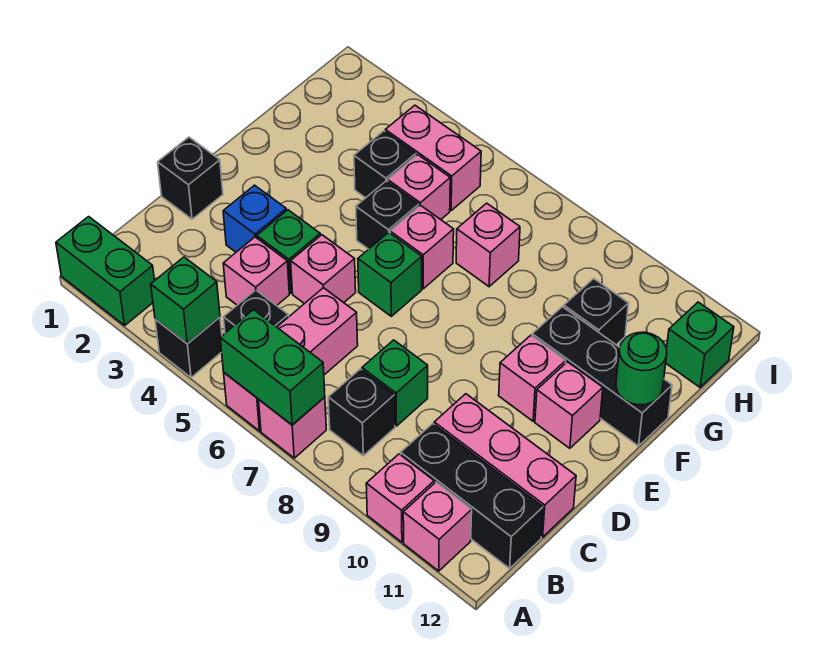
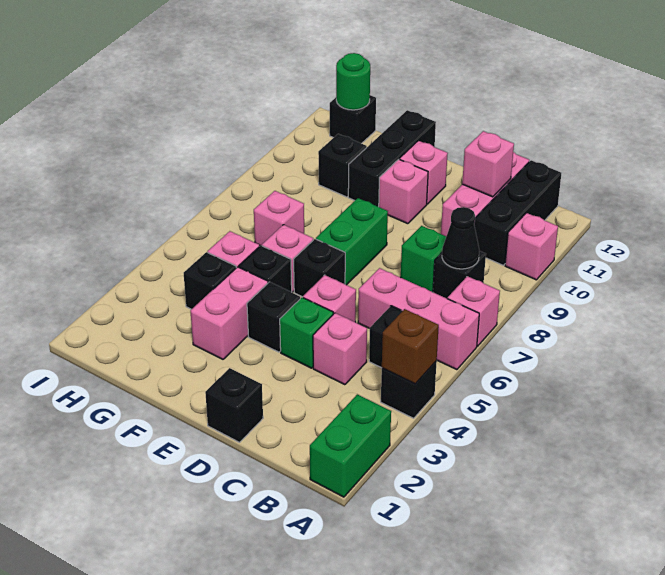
green 1x1 brick [151,257,220,344] -> brown 1x1 brick [382,309,439,384]
green 1x2 brick [220,310,325,425] -> green 1x2 brick moved to [316,198,388,285]
pink 1x1 brick [403,482,472,571] -> pink 1x1 brick moved to [462,131,514,197]
none -> black 1x1 cone [442,207,479,269]
blue 1x1 brick [223,185,286,252] -> none
none -> black 1x1 brick [247,282,300,352]
green 1x1 brick [358,232,422,316] -> black 1x1 brick [294,239,345,297]
green 1x1 round brick [616,332,667,405] -> green 1x1 round brick moved to [336,53,370,110]
pink 1x2 brick [385,105,481,210] -> pink 1x2 brick moved to [190,267,268,359]
green 1x1 brick [666,302,734,387] -> black 1x1 brick [330,95,376,144]

